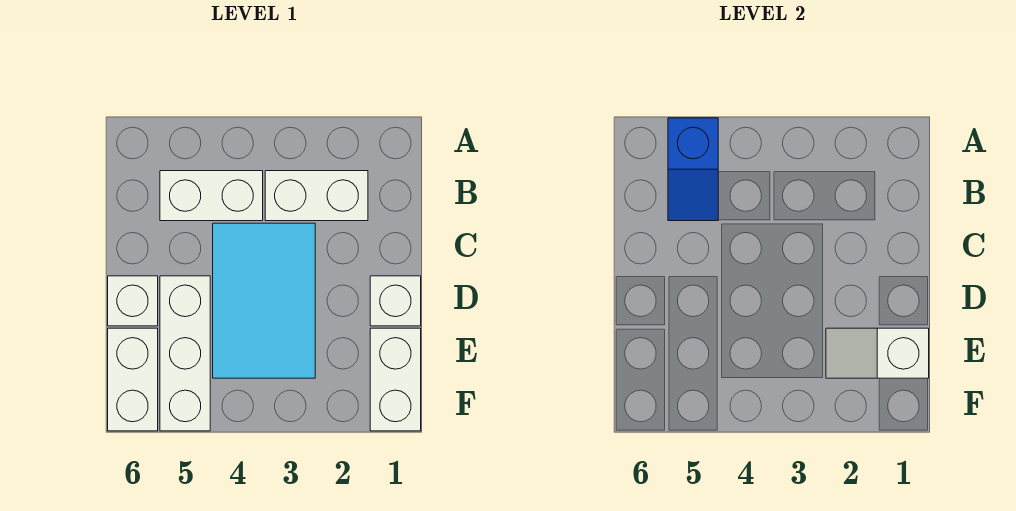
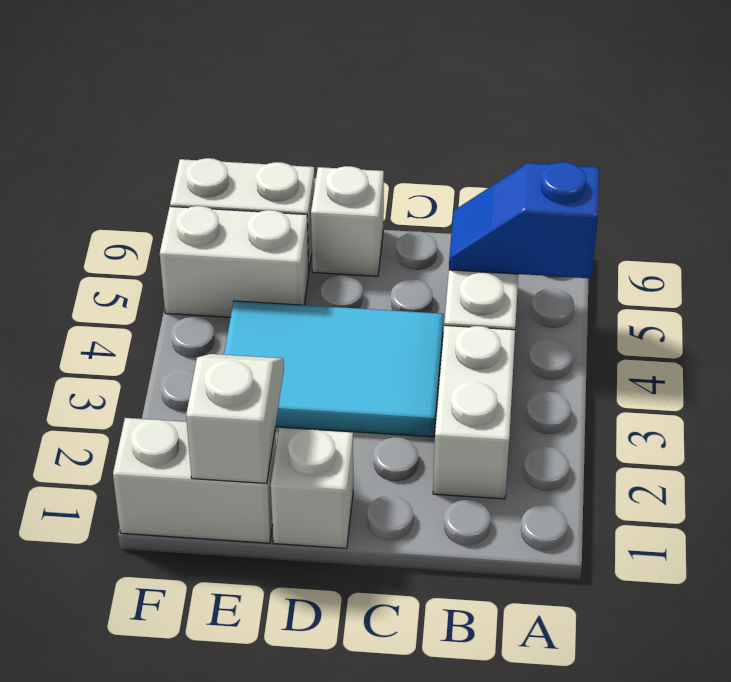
white 1x3 brick [160,276,210,431] -> white 1x2 brick [160,206,309,317]

